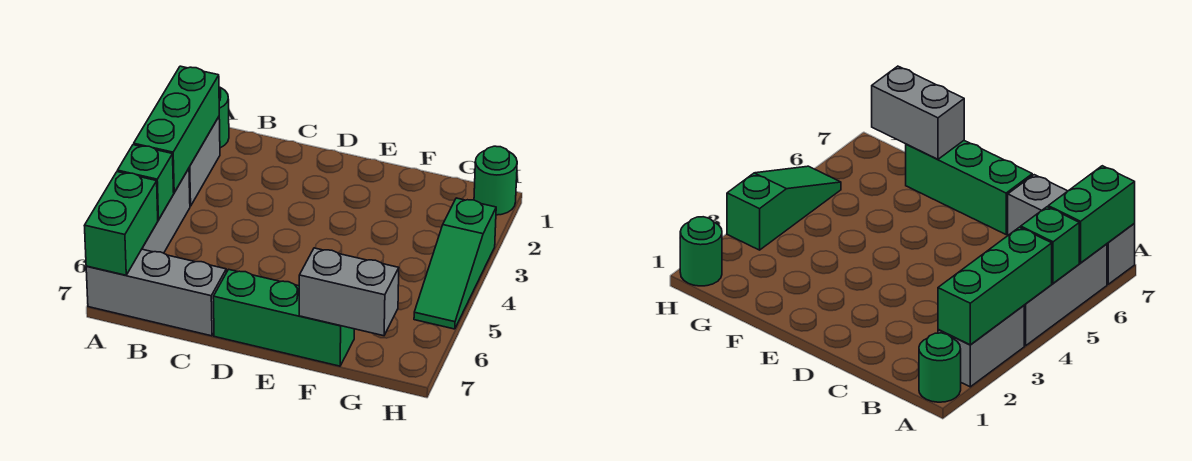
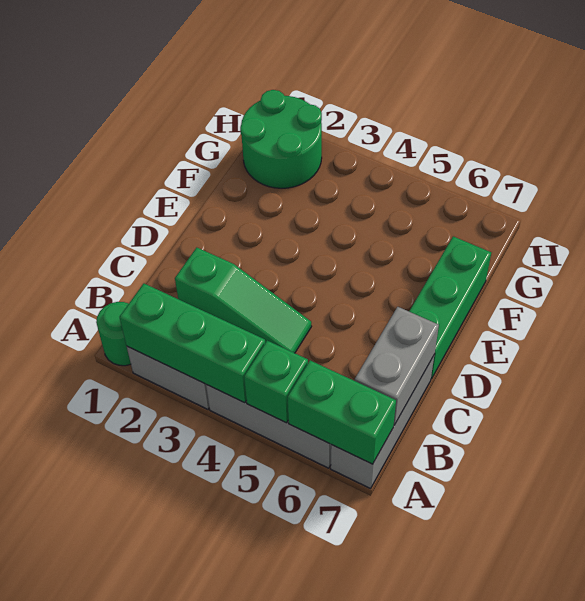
grey 1x2 brick [299,248,399,336] -> grey 1x2 brick moved to [355,307,439,425]
green 1x1 round brick [474,146,517,215] -> green 2x2 round brick [240,90,322,188]
green 1x3 slope [414,198,496,329] -> green 1x3 slope moved to [175,248,311,353]

